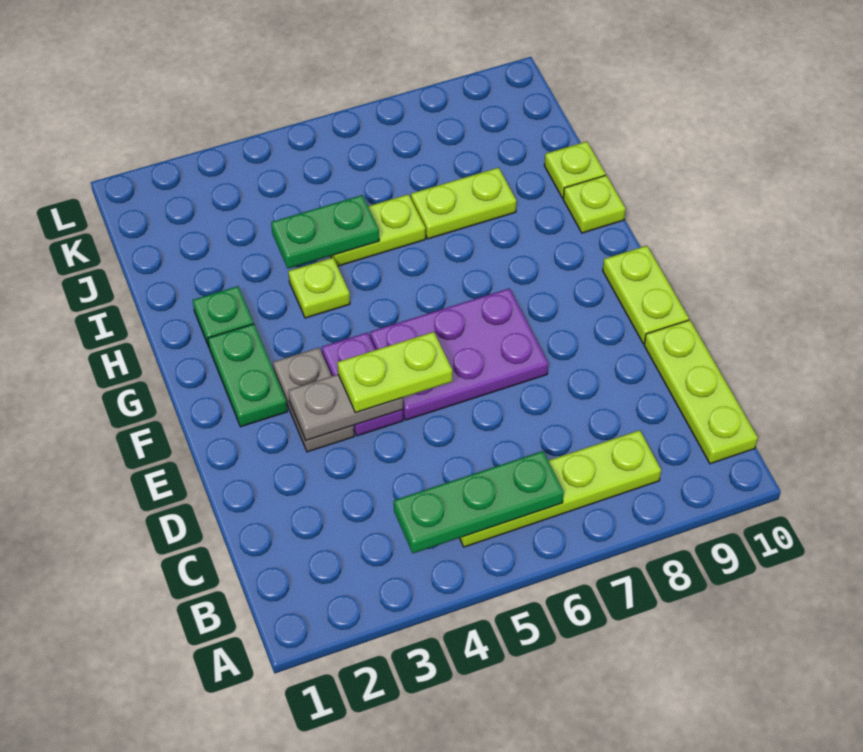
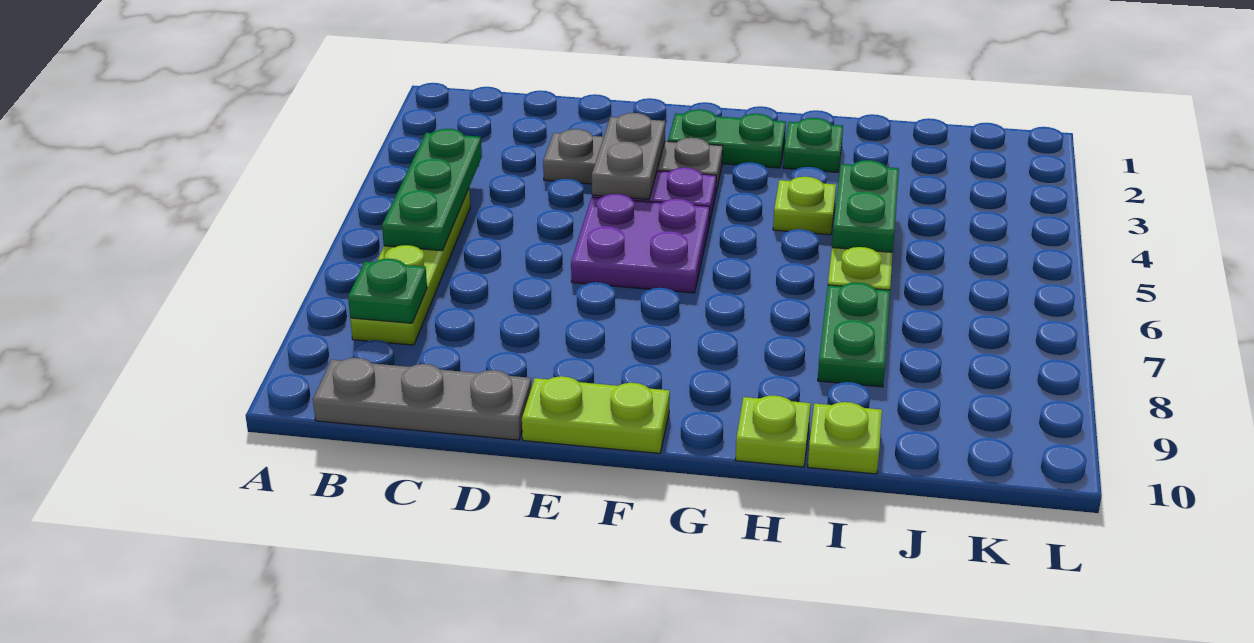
none -> green 1x1 plate [348,259,427,323]
lime 1x3 plate [644,320,758,464] -> grey 1x3 plate [313,358,532,440]
grey 1x2 plate [273,348,354,452] -> grey 1x3 plate [543,129,723,191]
lime 1x2 plate [337,332,452,412] -> none
purple 2x3 plate [370,288,548,420] -> purple 2x2 plate [571,194,710,293]
lime 1x2 plate [411,168,516,239] -> green 1x2 plate [818,282,890,387]

